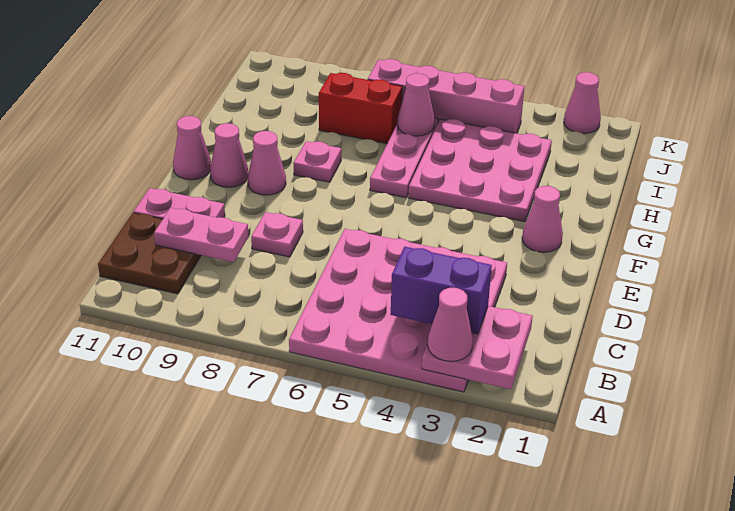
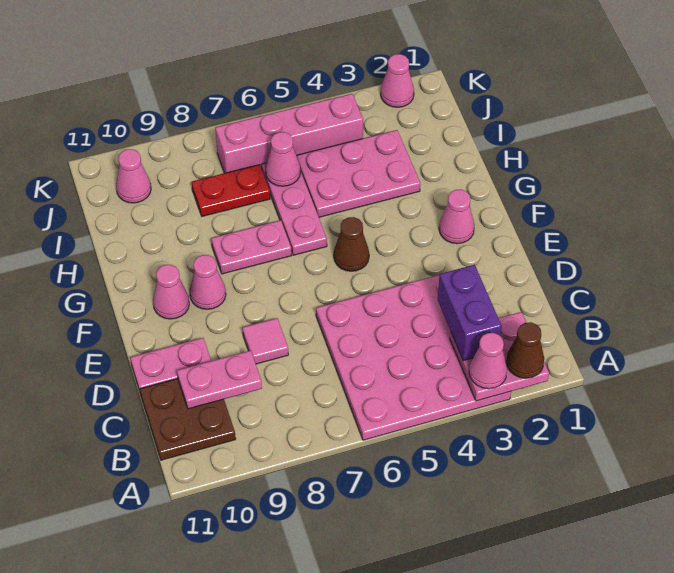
none -> brown 1x1 cone [506,322,544,378]
purple 1x2 brick [391,247,492,334] -> purple 1x2 brick turned to [438,265,502,361]
pink 1x1 plate [251,212,303,257] -> pink 1x1 tile [242,318,288,364]
none -> brown 1x1 cone [334,217,369,271]
pink 1x1 cone [173,116,211,180] -> pink 1x1 cone moved to [116,149,151,203]
pink 3x3 plate [409,119,552,222] -> pink 2x3 plate [296,130,420,217]
pink 1x1 plate [293,141,341,182] -> pink 1x2 plate [211,220,291,274]
red 1x2 brick [319,73,402,143] -> red 1x2 plate [192,165,270,216]

